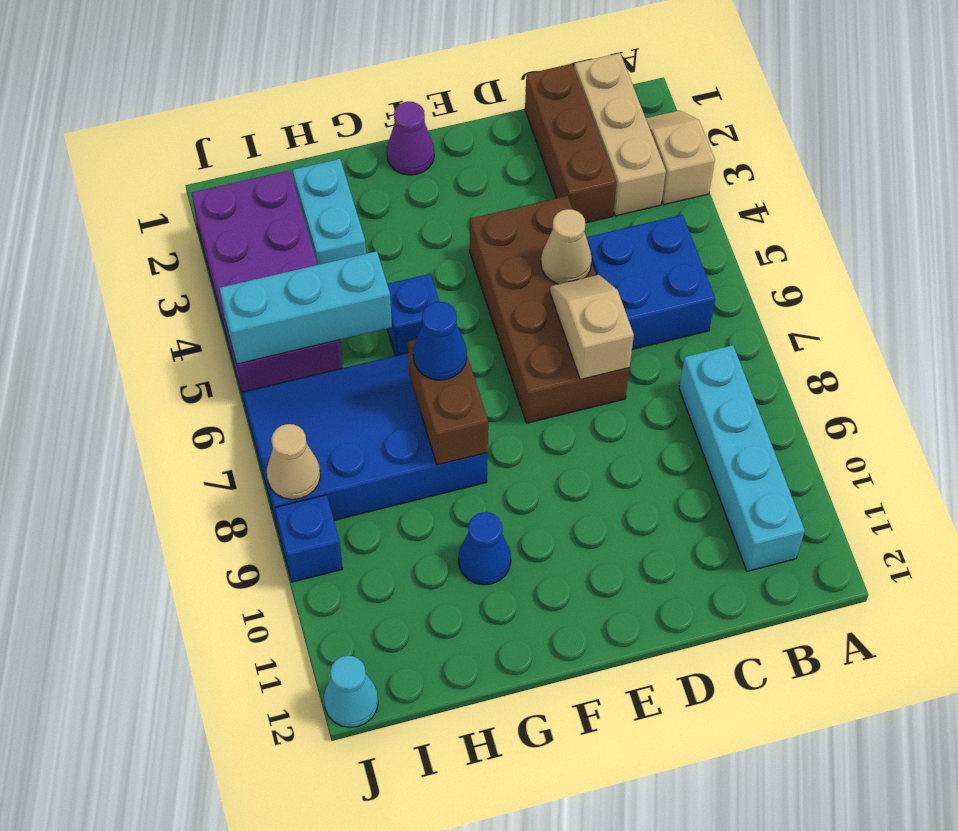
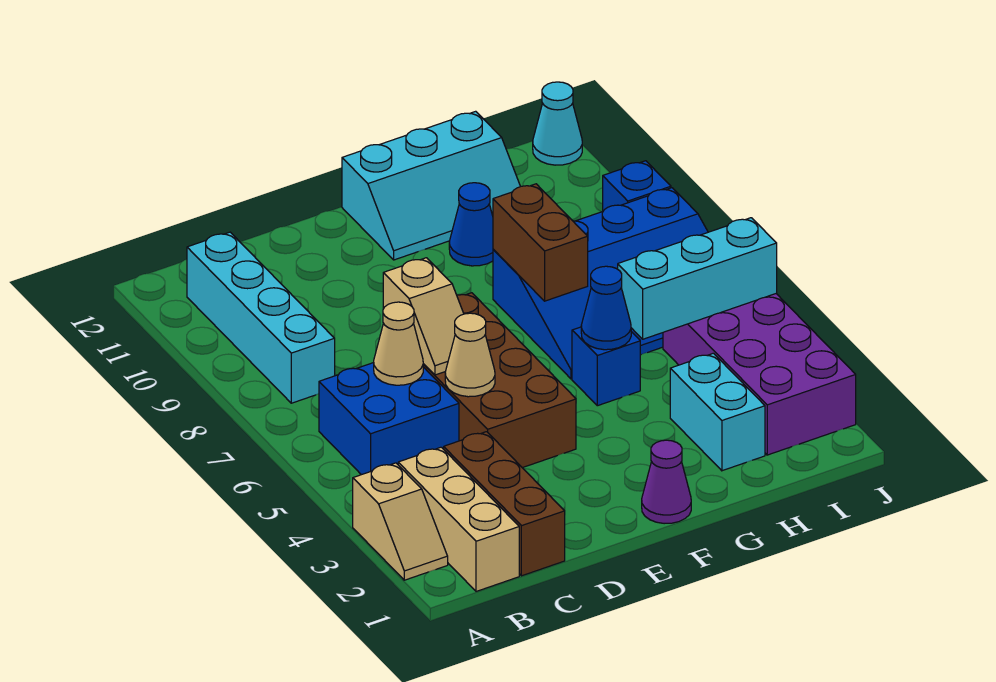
none -> cyan 2x3 slope [342,111,520,260]
blue 1x1 cone [413,302,467,380] -> blue 1x1 cone moved to [581,266,631,350]
tan 1x1 cone [267,424,320,499] -> tan 1x1 cone moved to [374,302,423,385]

